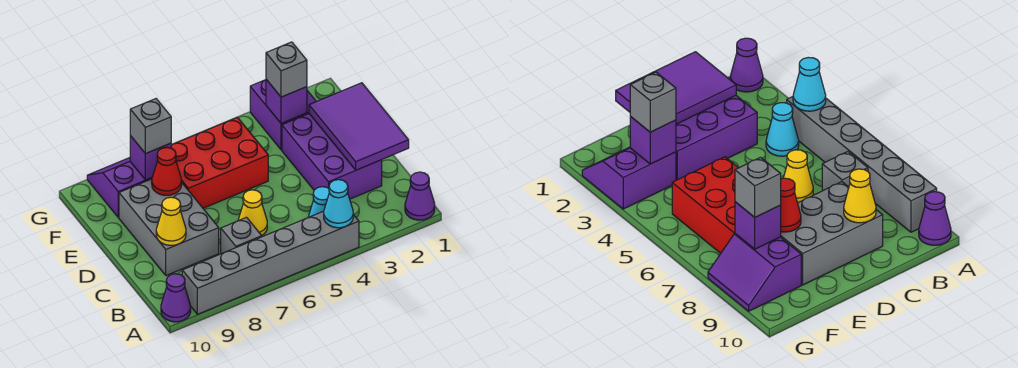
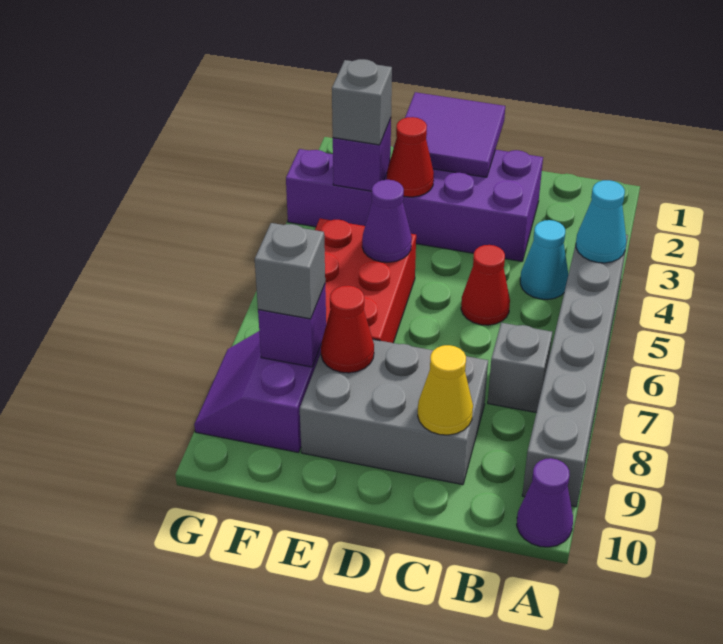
purple 1x1 cone [405,172,435,220] -> purple 1x1 cone moved to [362,180,412,262]
purple 2x3 tile [309,83,409,170] -> purple 2x2 tile [393,92,505,177]
none -> red 1x1 cone [461,245,510,325]
yellow 1x1 cone [238,190,267,235] -> none
none -> red 1x1 cone [387,117,434,197]

